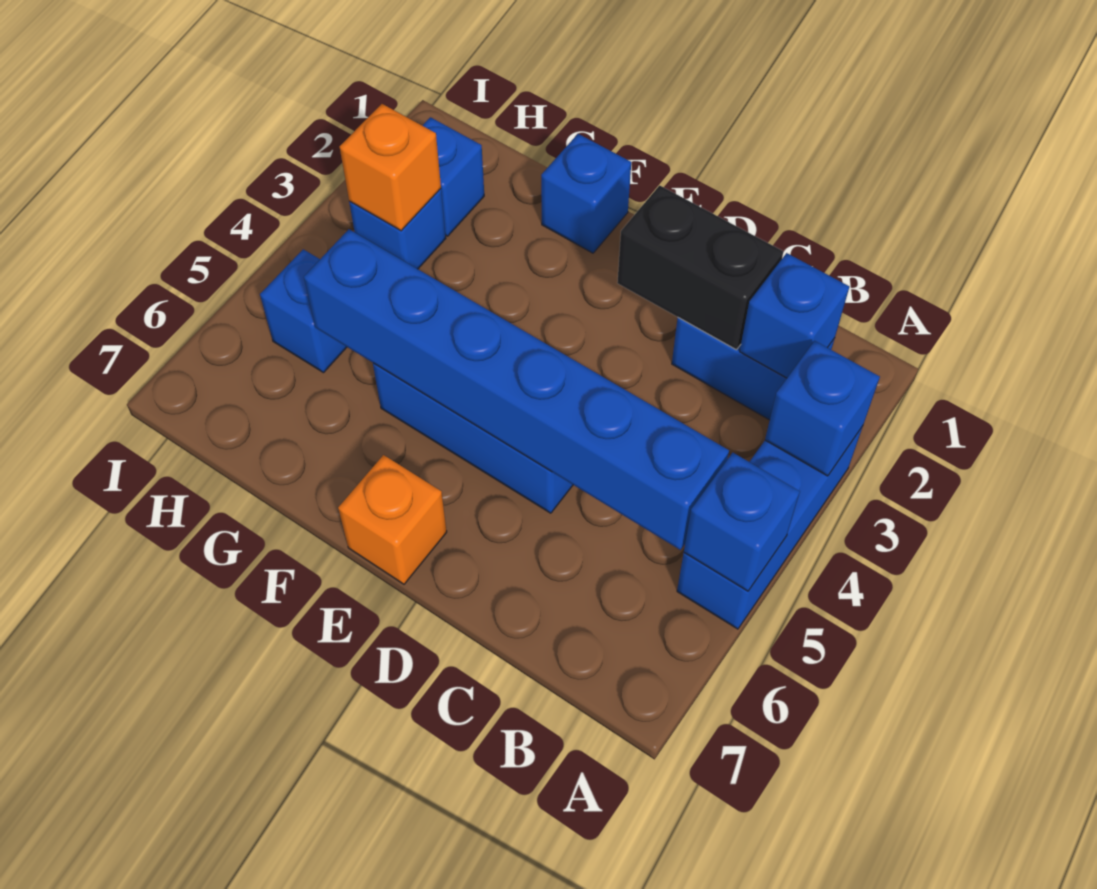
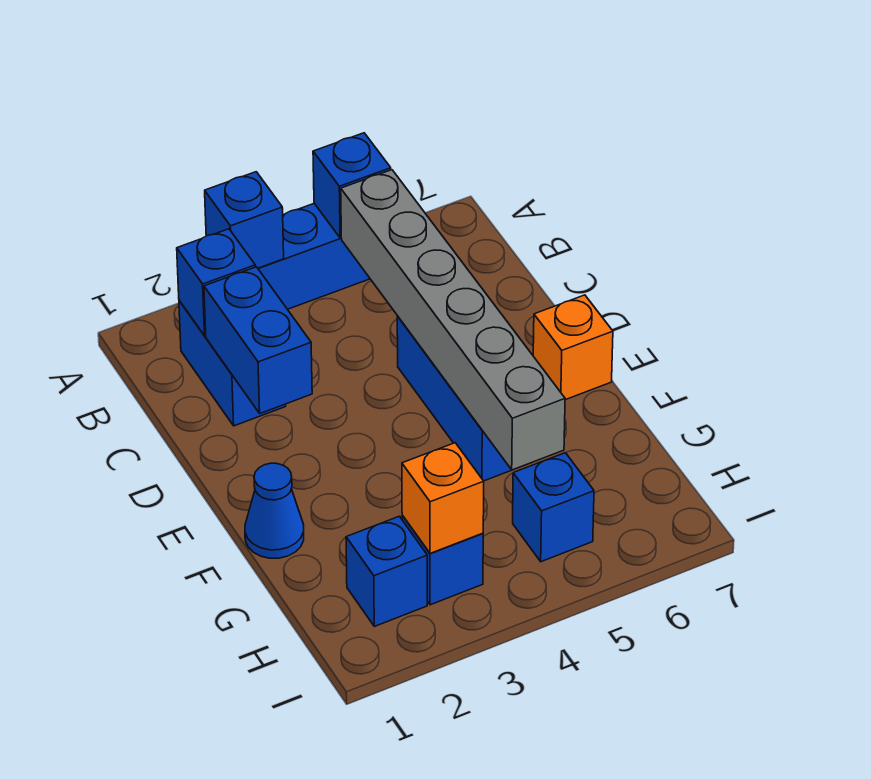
blue 1x6 brick [304,229,729,550] -> grey 1x6 brick [341,170,565,470]
black 1x2 brick [617,185,783,350] -> blue 1x2 brick [204,267,312,413]
blue 1x1 brick [541,134,631,253] -> blue 1x1 cone [245,463,304,558]

